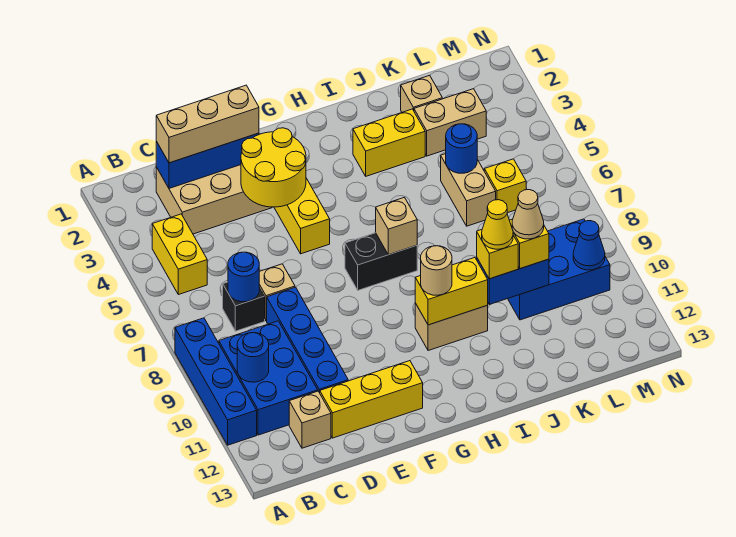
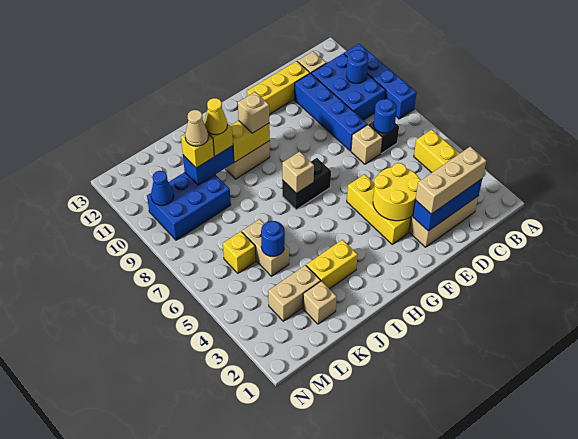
tan 1x1 round brick [421,246,452,295] -> tan 1x1 brick [238,92,269,133]

